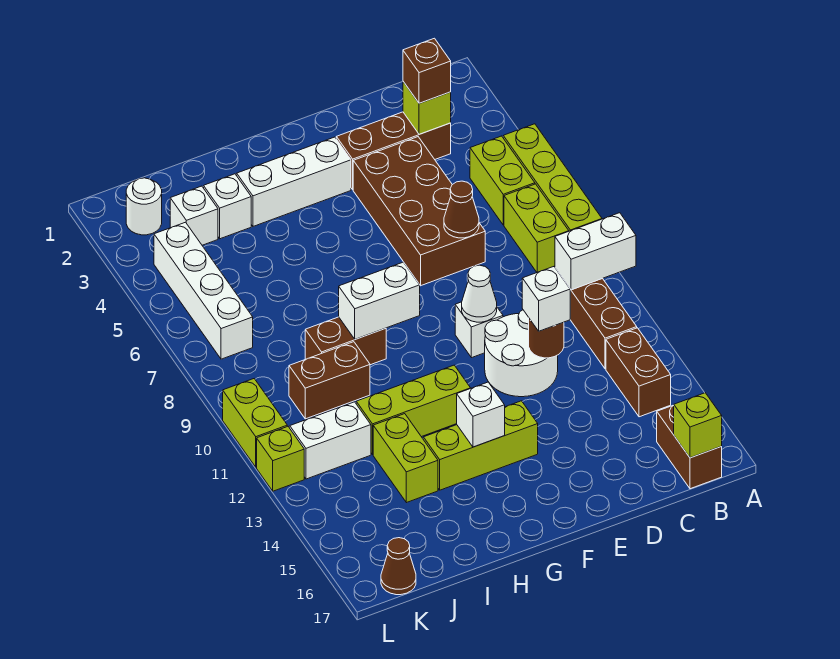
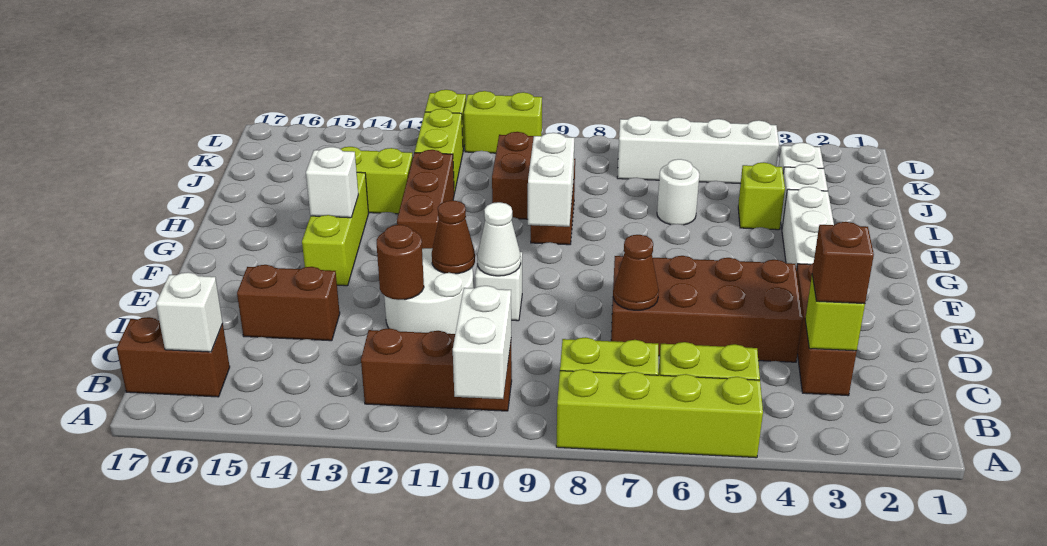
brown 1x2 brick [606,328,671,417] -> brown 1x2 brick moved to [237,265,340,341]
lime 1x1 brick [674,393,722,458] -> lime 1x1 brick moved to [738,162,785,230]
white 1x1 brick [522,267,571,331] -> white 1x1 brick moved to [156,272,223,352]
lime 1x3 brick [356,365,471,455] -> brown 1x3 brick [397,150,454,249]
white 1x2 brick [290,402,371,479] -> lime 1x2 brick [415,109,463,193]
white 1x1 round brick [126,178,162,235] -> white 1x1 round brick moved to [657,159,699,225]
brown 1x1 cone [381,538,416,595] -> brown 1x1 cone moved to [432,200,475,274]

